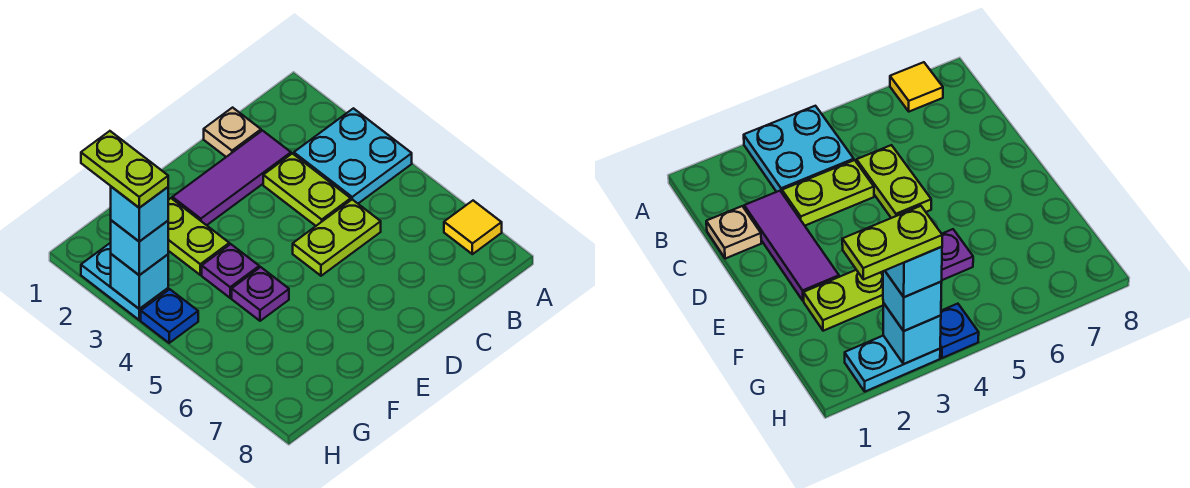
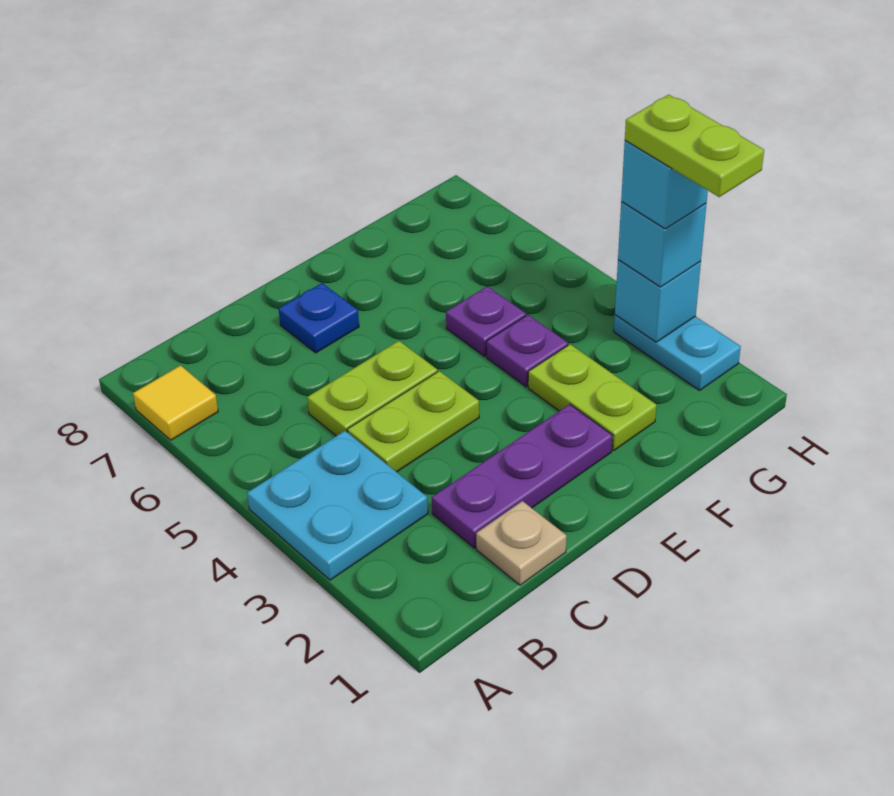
purple 1x3 tile [172,131,291,225] -> purple 1x3 plate [432,404,613,548]
lime 1x2 plate [263,153,351,226] -> lime 1x2 plate turned to [347,371,479,472]
blue 1x1 plate [141,289,198,343] -> blue 1x1 plate moved to [279,283,359,353]

